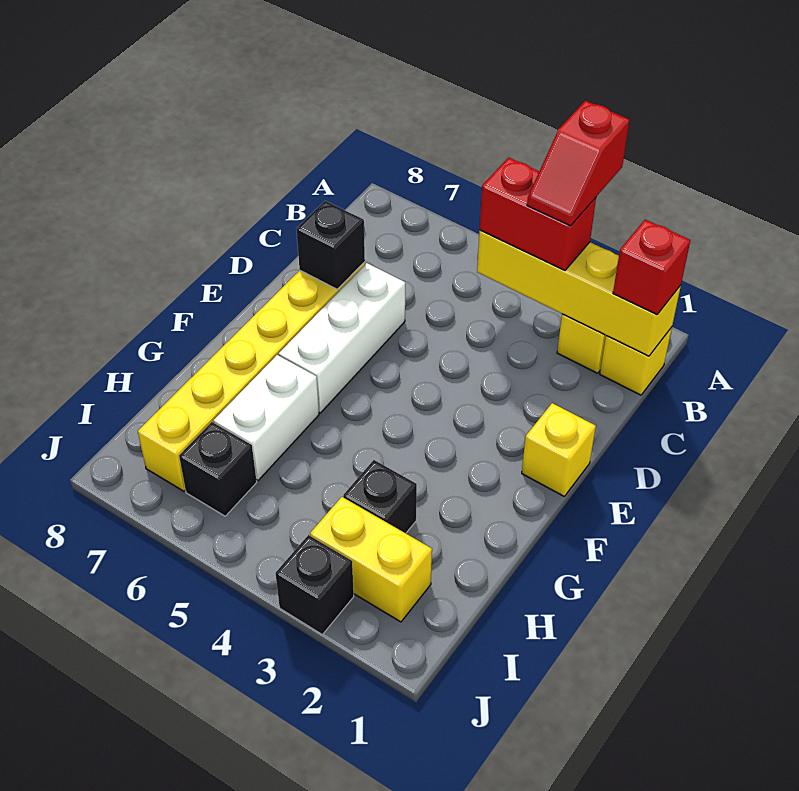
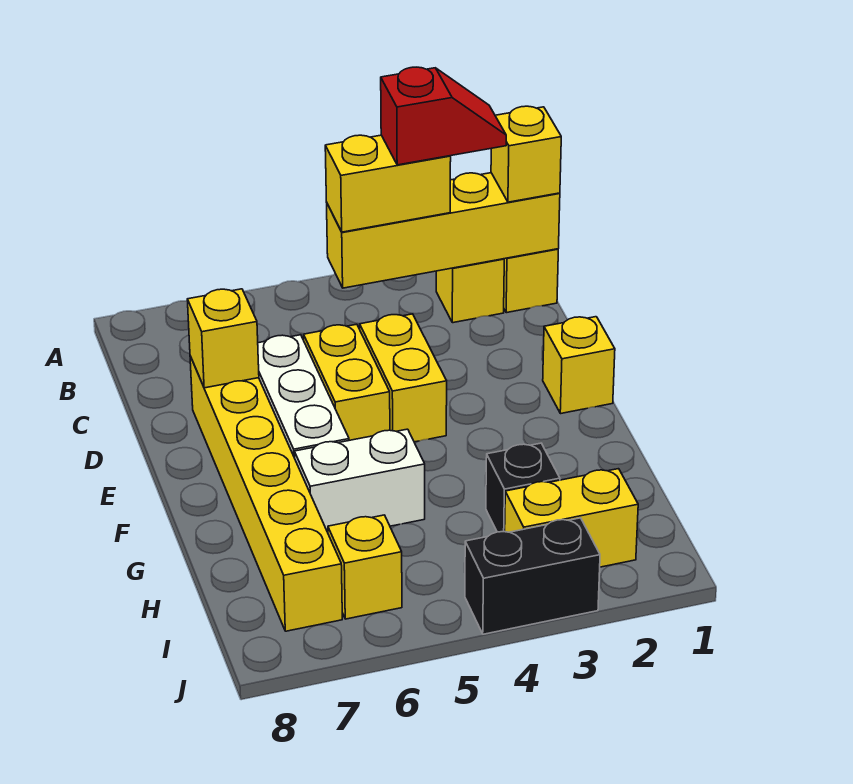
red 1x2 slope [527,101,629,226] -> red 1x2 slope turned to [381,67,506,165]
red 1x1 brick [613,220,690,314] -> yellow 1x1 brick [491,106,561,202]
red 1x2 brick [480,158,596,270] -> yellow 1x2 brick [325,135,451,232]
none -> yellow 1x2 brick [360,314,447,442]
none -> yellow 1x2 brick [304,324,390,440]
black 1x1 brick [296,201,365,289] -> yellow 1x1 brick [187,289,259,388]
white 1x2 brick [214,355,319,481] -> white 1x2 brick turned to [294,429,425,532]
black 1x1 brick [179,422,257,516] -> yellow 1x1 brick [328,515,402,619]
black 1x1 brick [275,535,354,634] -> black 1x2 brick [465,518,600,634]

